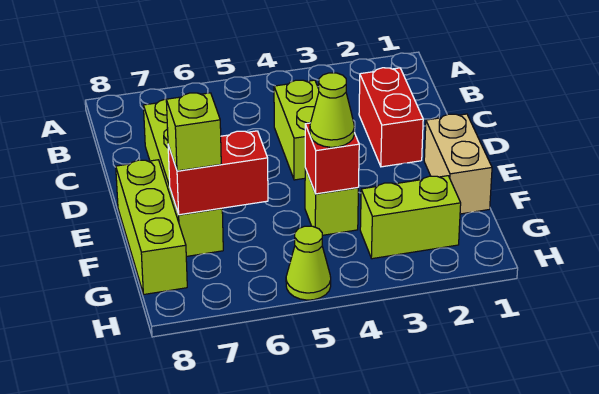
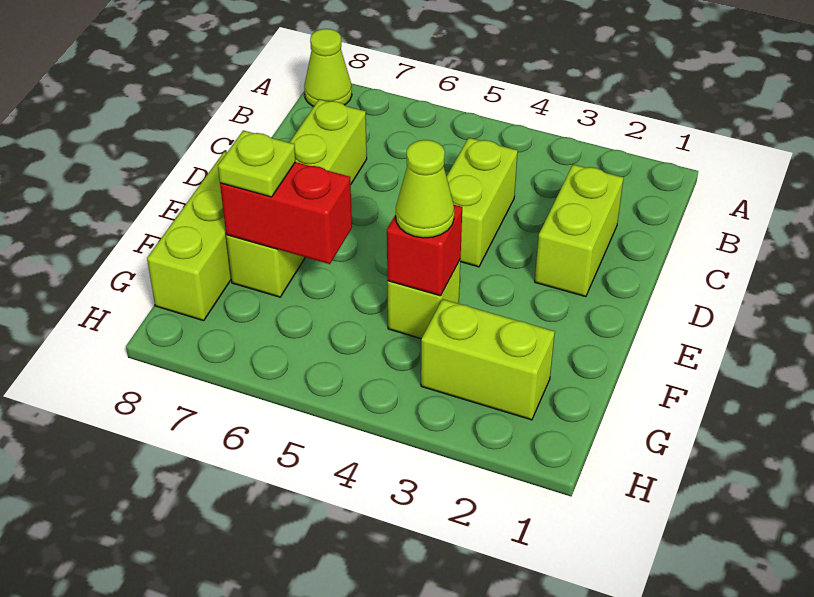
red 1x2 brick [359,68,423,167] -> lime 1x2 brick [535,165,624,297]
tan 1x2 brick [424,114,492,214] -> none
lime 1x1 brick [166,93,221,171] -> lime 1x1 plate [218,130,296,197]
lime 1x1 cone [286,226,331,300] -> lime 1x1 cone moved to [304,29,352,106]

